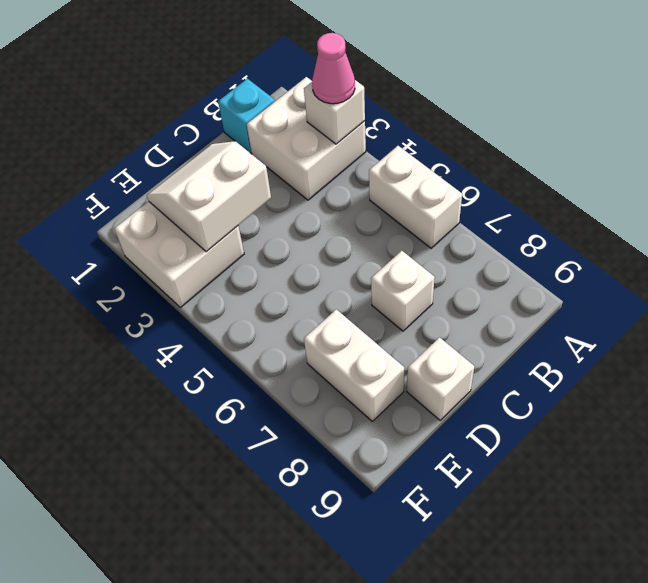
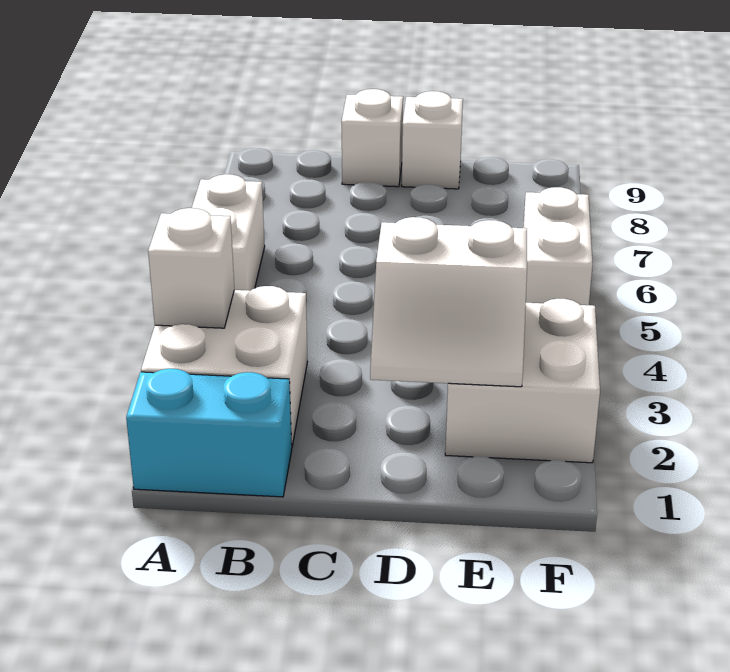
pink 1x1 cone [312,33,355,104] -> none
cyan 1x1 brick [218,79,275,153] -> cyan 1x2 brick [126,369,292,497]
white 1x1 brick [371,251,435,331] -> white 1x1 brick moved to [342,89,403,187]
white 1x2 brick [304,309,404,421] -> white 1x2 brick moved to [523,187,593,305]

